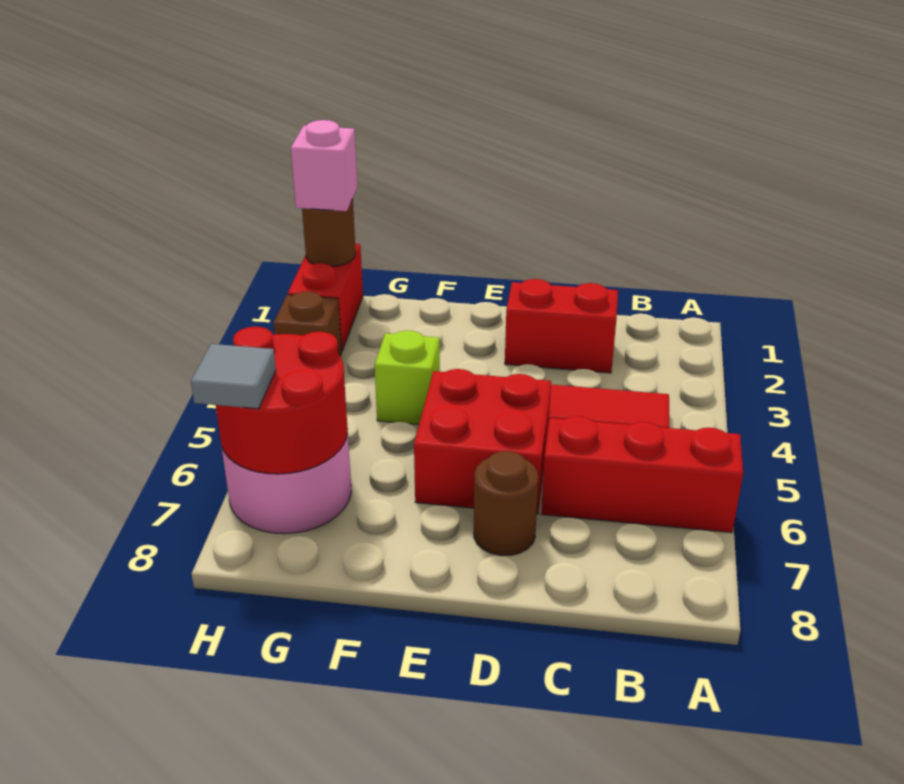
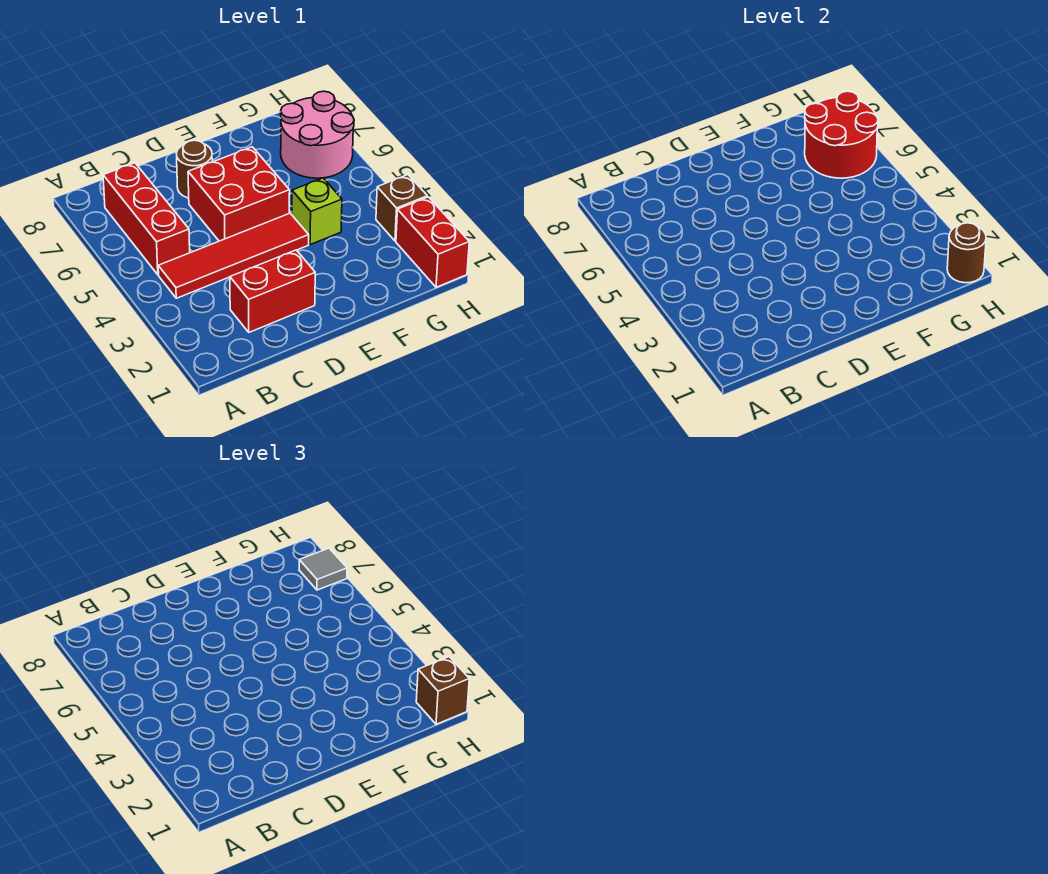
red 1x3 brick [541,416,743,533] -> red 1x3 brick turned to [103,163,190,275]
pink 1x1 brick [291,120,357,211] -> brown 1x1 brick [416,657,469,724]

